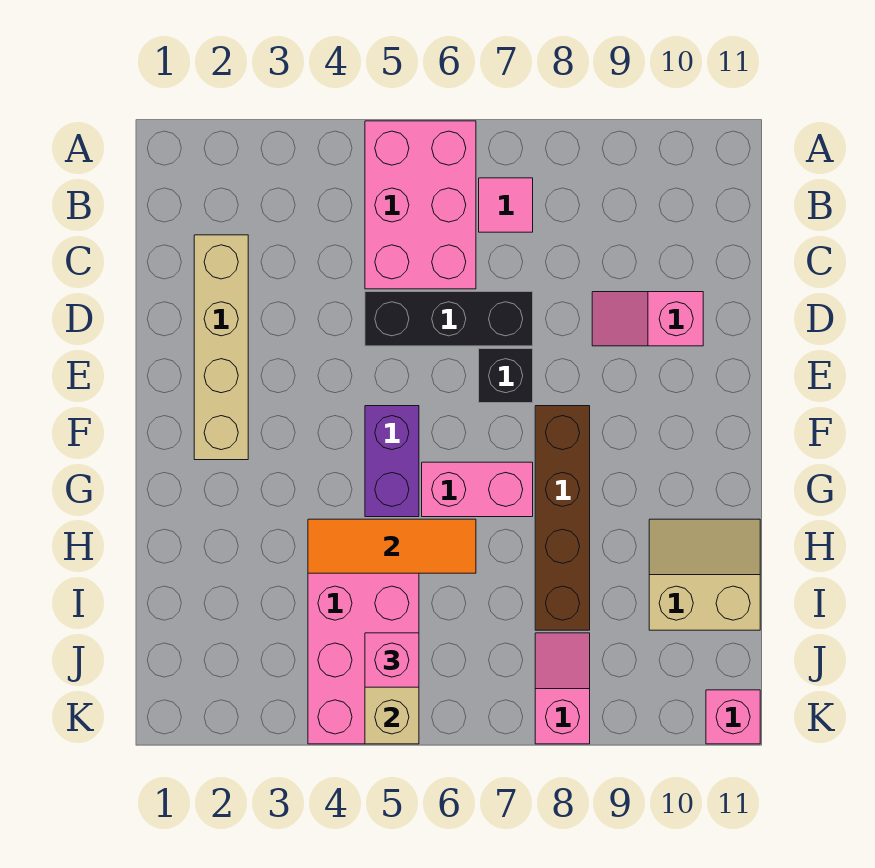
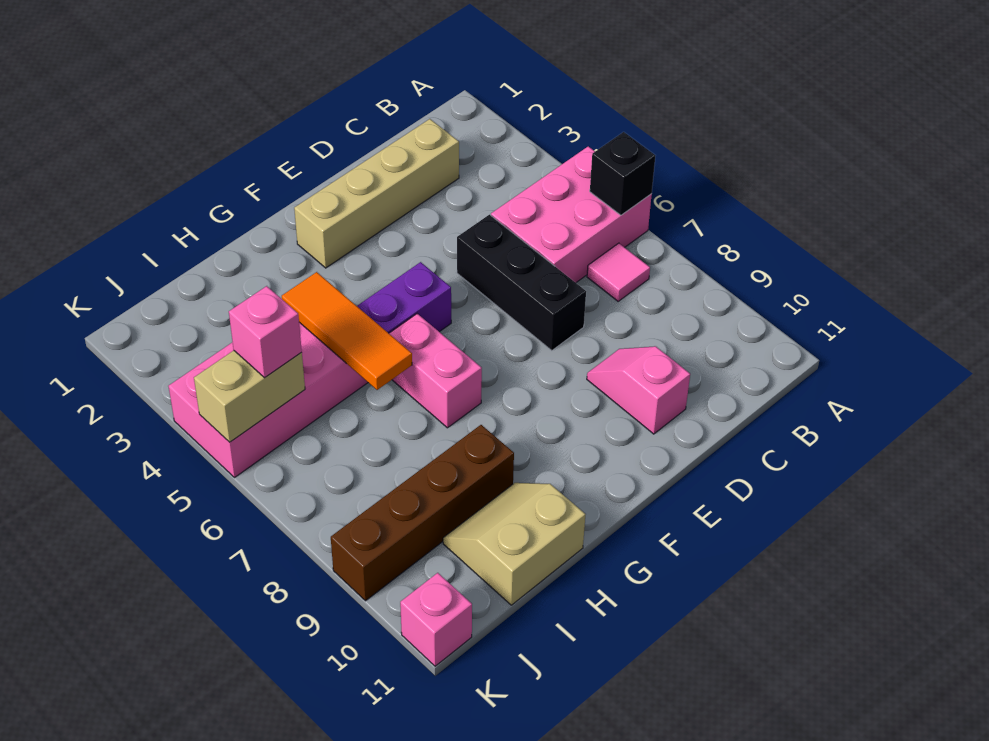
black 1x1 brick [479,349,533,403] -> black 1x1 brick moved to [590,132,655,215]
brown 1x4 brick [535,406,590,630] -> brown 1x4 brick moved to [331,425,514,601]
tan 2x2 slope [649,519,760,630] -> tan 2x2 slope turned to [443,483,586,605]
pink 1x2 slope [535,633,590,744] -> none

